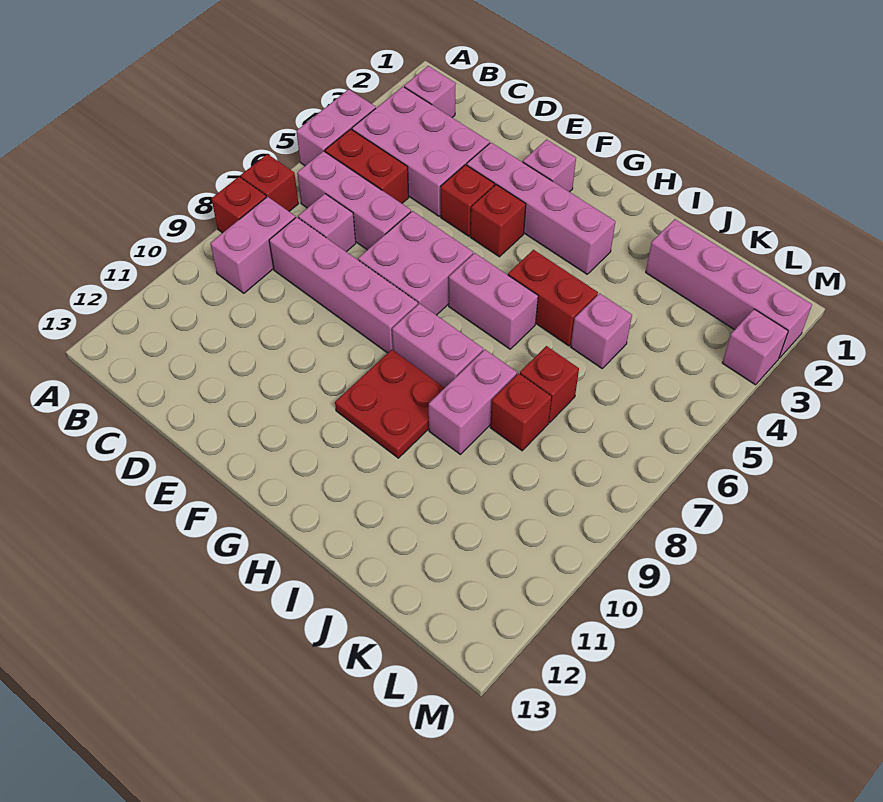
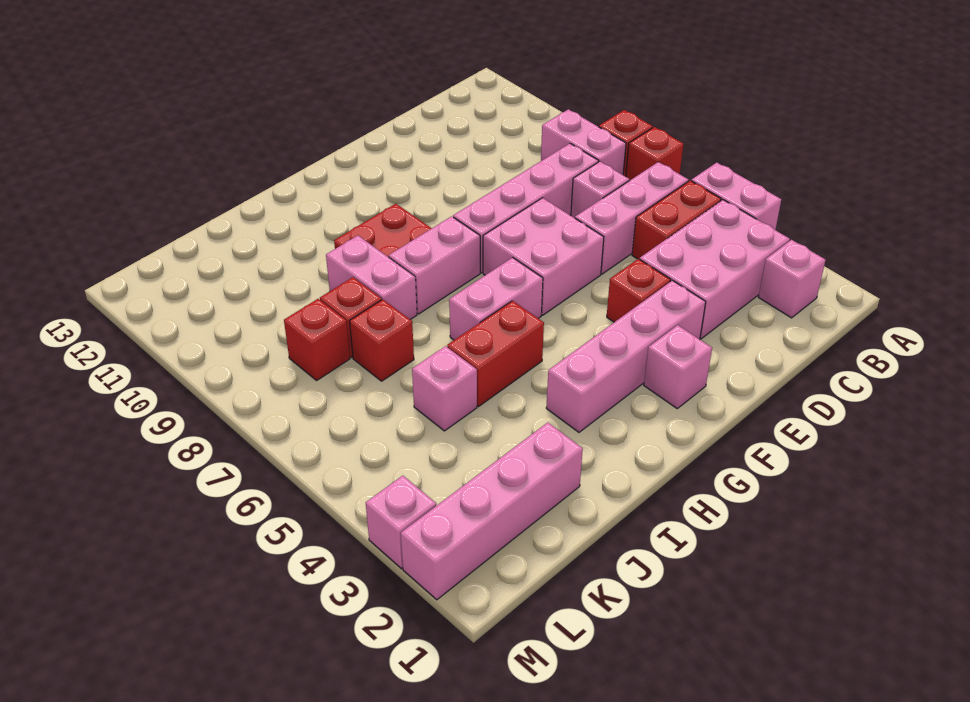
red 1x1 brick [470,185,526,257] -> red 1x1 brick moved to [284,299,350,380]

